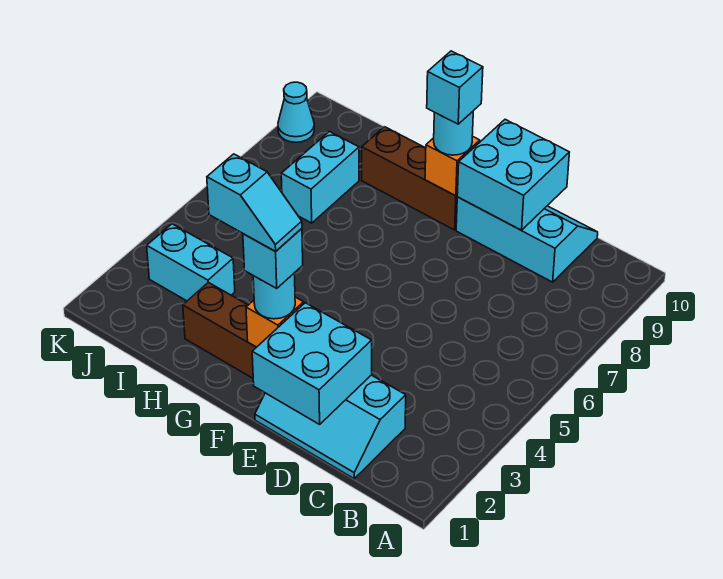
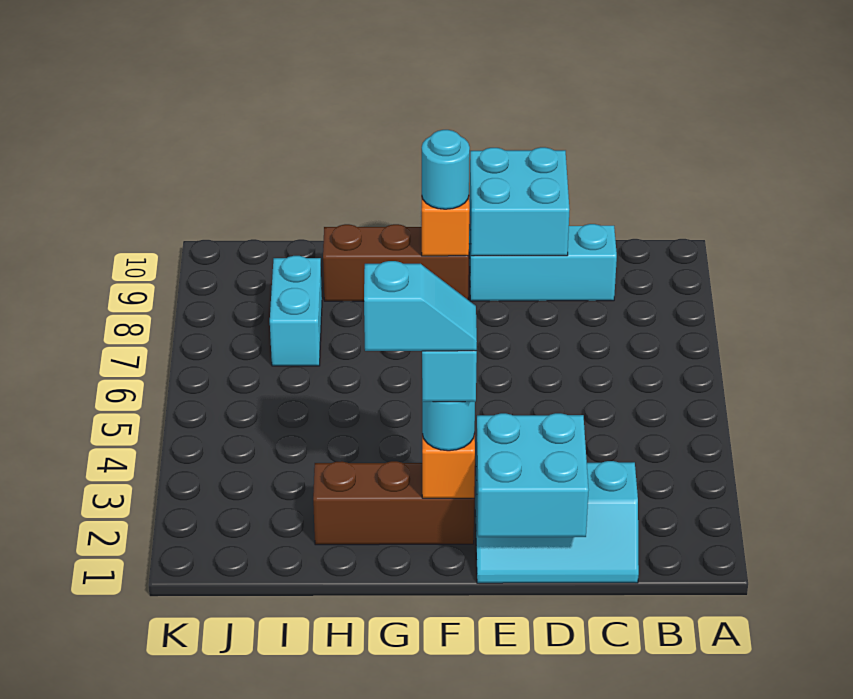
cyan 1x1 brick [427,51,483,124] -> none
cyan 1x2 brick [147,224,235,301] -> none
cyan 1x1 cone [278,82,314,142] -> none

